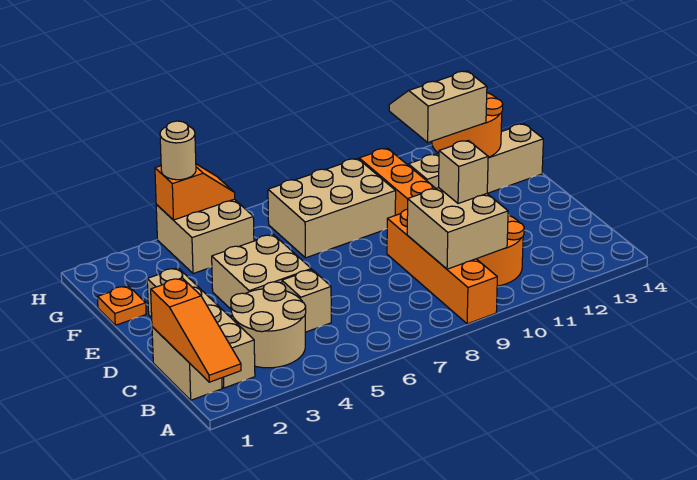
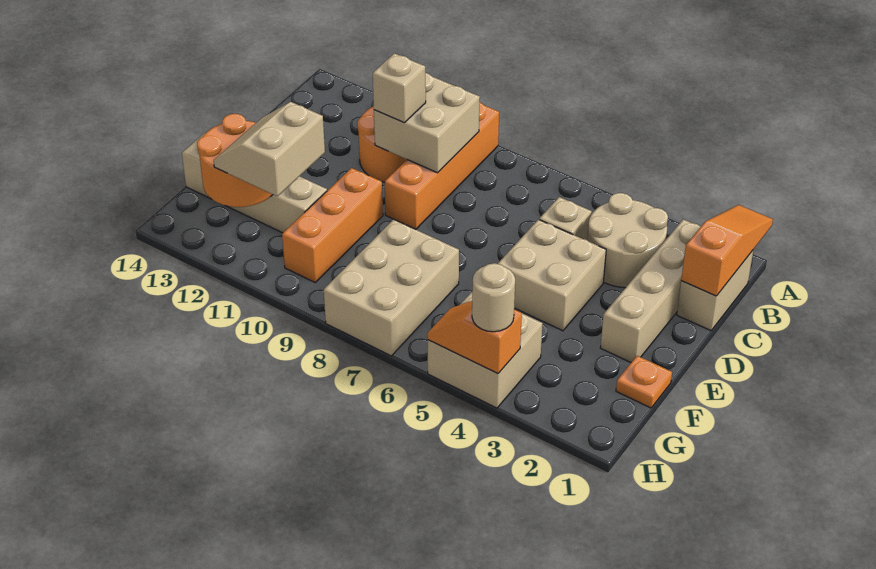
tan 2x3 brick [268,159,396,258] -> tan 2x3 brick turned to [324,219,459,356]
tan 2x2 slope [389,71,487,142] -> tan 2x2 slope turned to [214,102,325,196]

